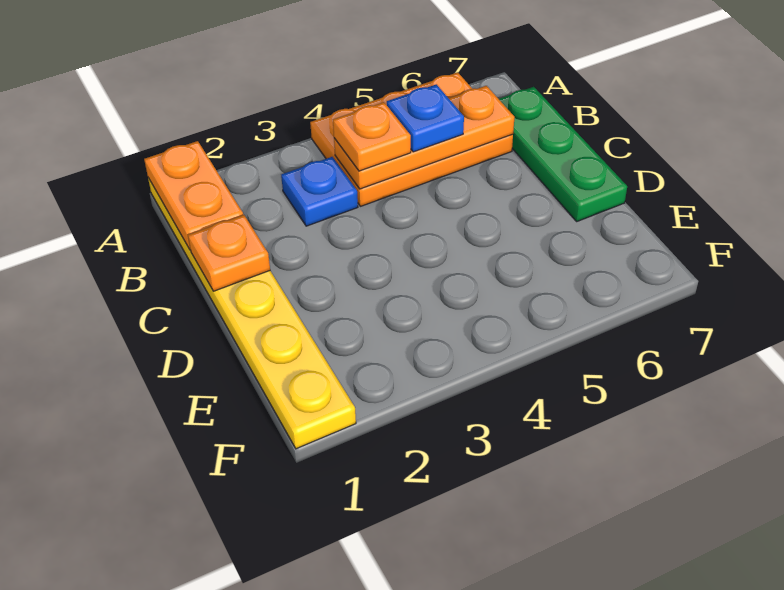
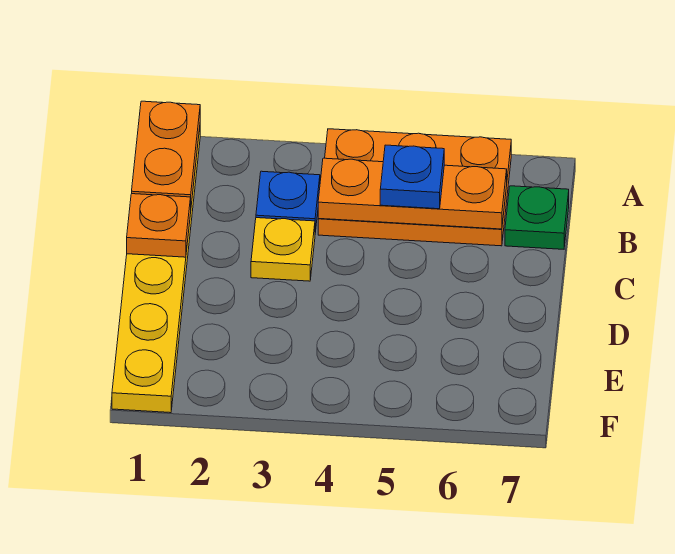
orange 1x1 plate [333,102,411,171] -> none
green 1x3 plate [499,87,627,221] -> green 1x1 plate [505,186,569,249]
none -> yellow 1x1 plate [251,218,315,281]

